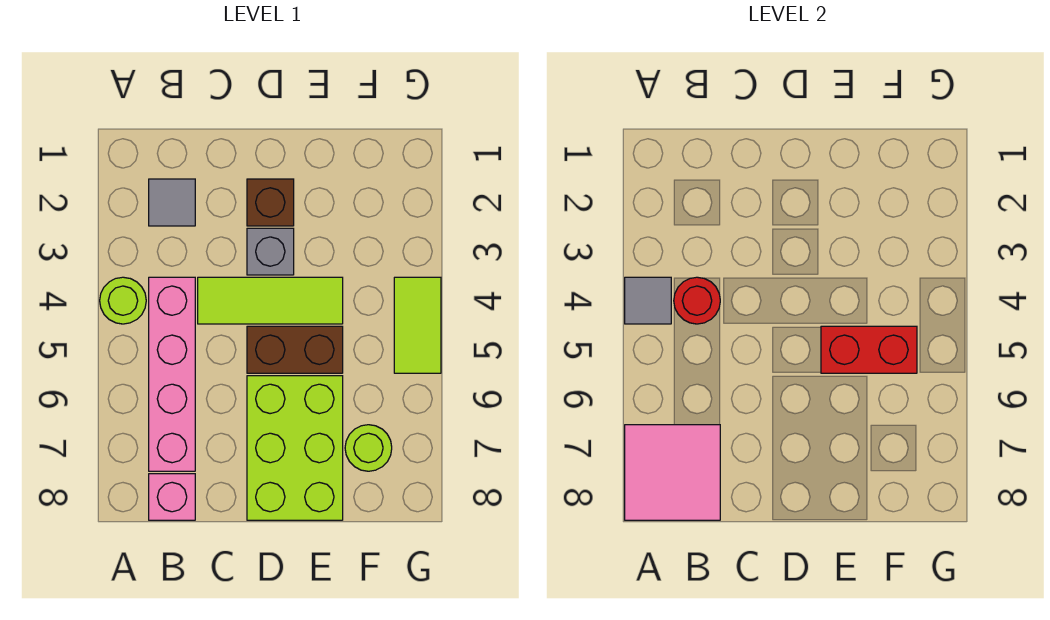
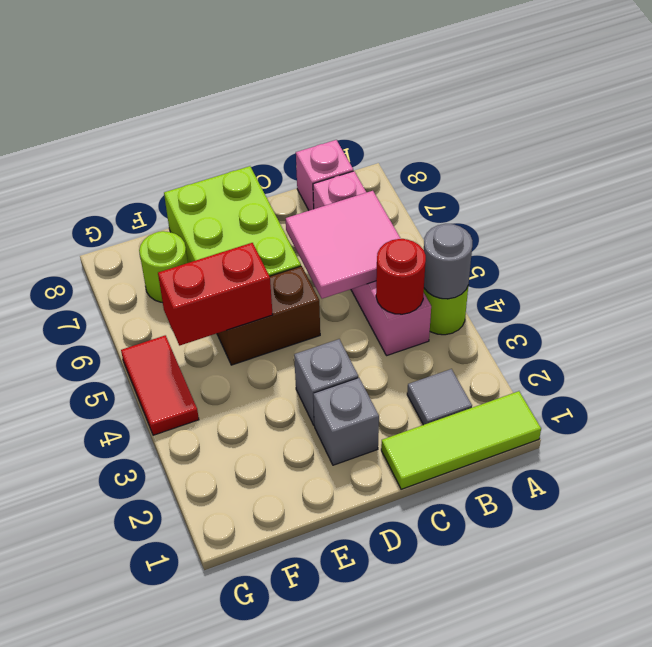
grey 1x1 tile [625,277,671,324] -> grey 1x1 round brick [424,224,472,299]
pink 2x2 tile [625,425,720,520] -> pink 2x2 tile moved to [286,191,401,299]
lime 1x3 tile [198,277,343,324] -> lime 1x3 tile moved to [381,391,541,489]
brown 1x1 brick [247,179,294,226] -> grey 1x1 brick [313,378,379,465]
lime 1x2 tile [394,277,441,373] -> red 1x2 tile [121,335,199,435]

